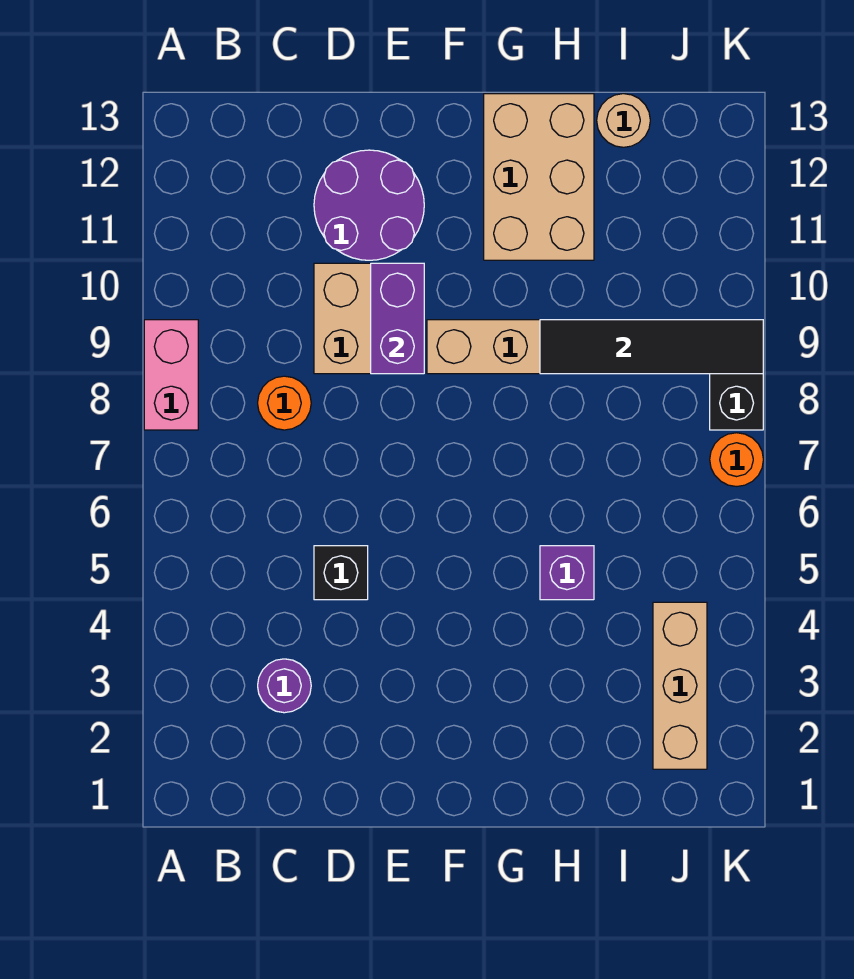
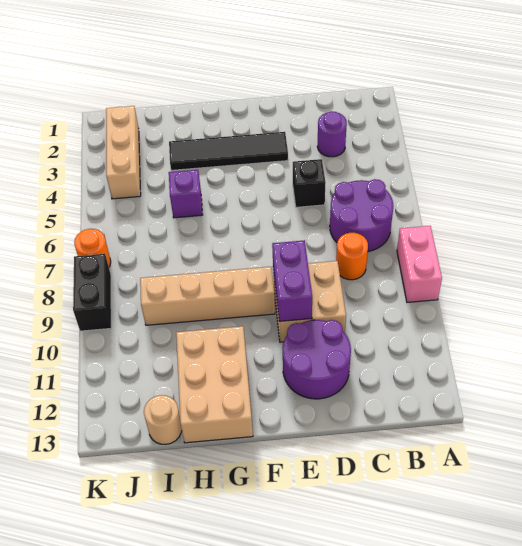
none -> purple 2x2 round brick [330,179,393,252]
black 1x4 tile [540,320,763,374] -> black 1x4 tile moved to [169,132,288,170]

